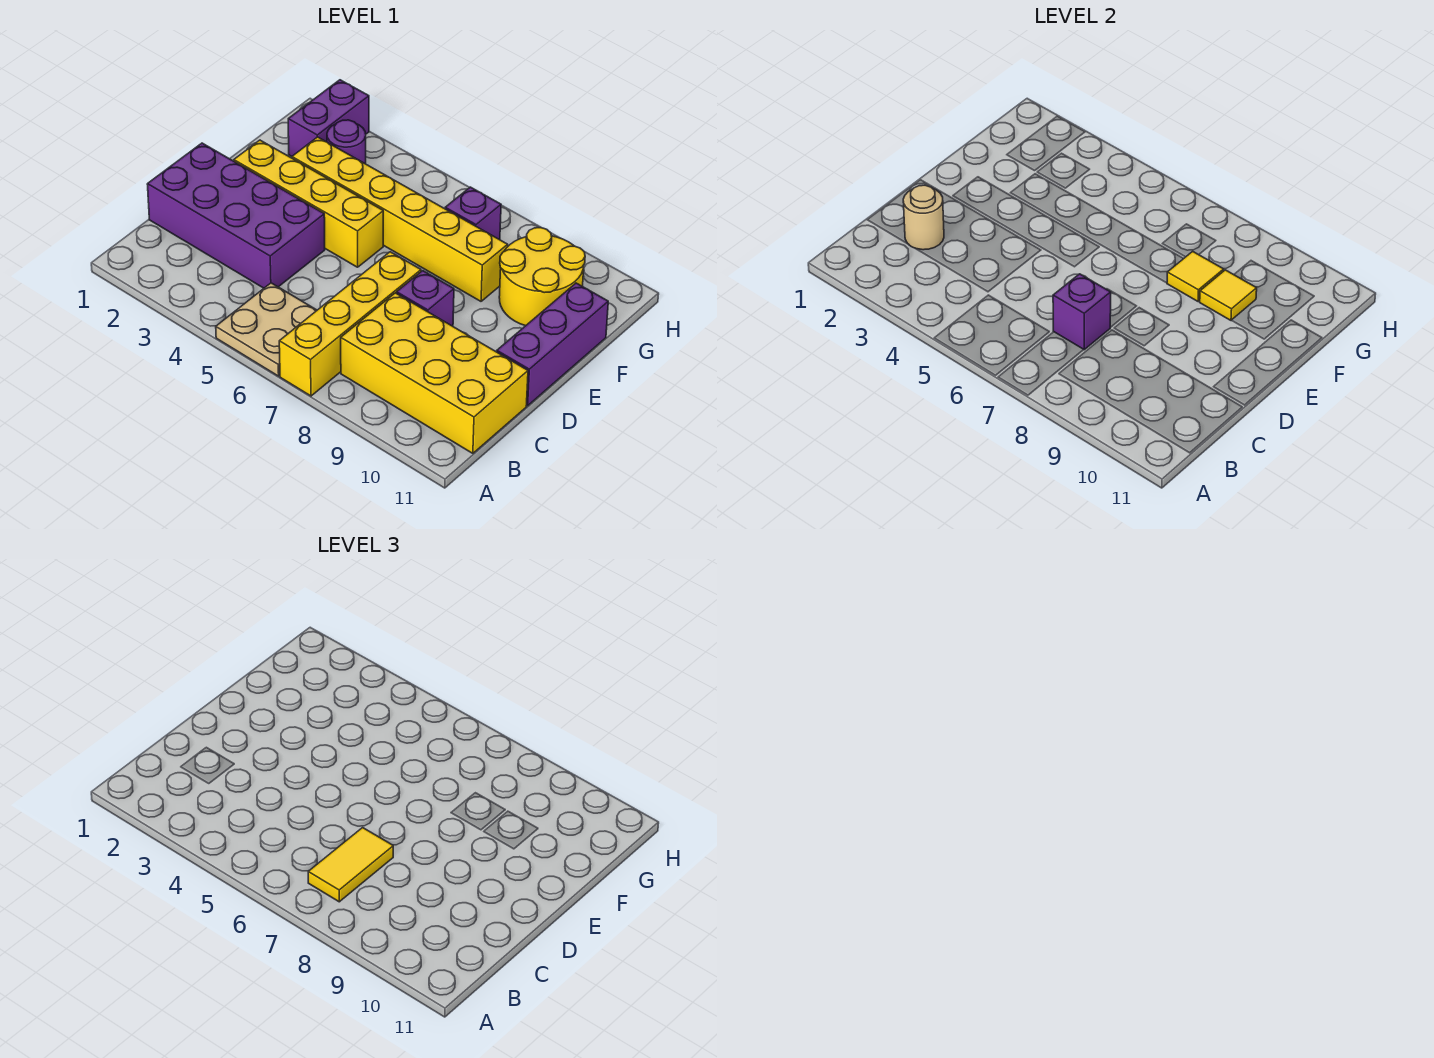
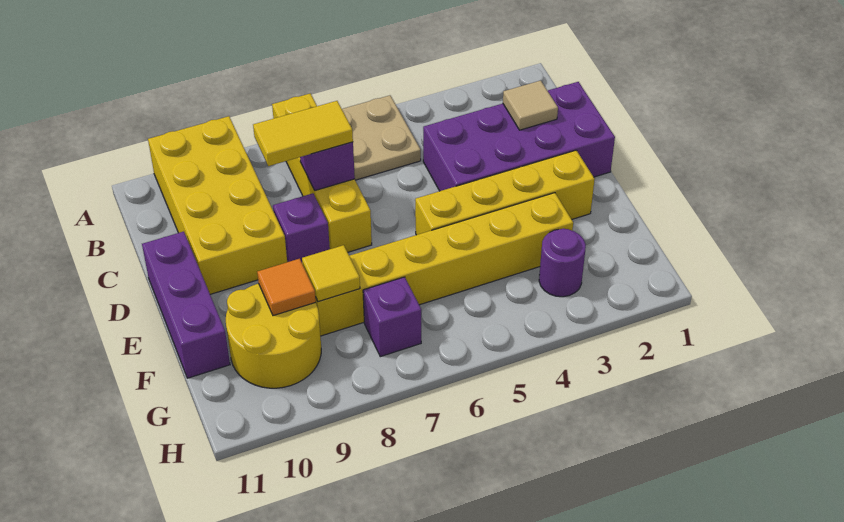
yellow 1x2 tile [308,828,393,902] -> yellow 1x2 tile turned to [253,101,353,166]
yellow 2x4 brick [341,293,528,453] -> yellow 2x4 brick turned to [148,116,287,294]
tan 1x1 round brick [903,185,944,250] -> tan 1x1 tile [503,81,558,130]
yellow 1x1 tile [1200,270,1257,320] -> orange 1x1 tile [257,259,316,316]
purple 1x2 brick [288,80,369,156] -> none

